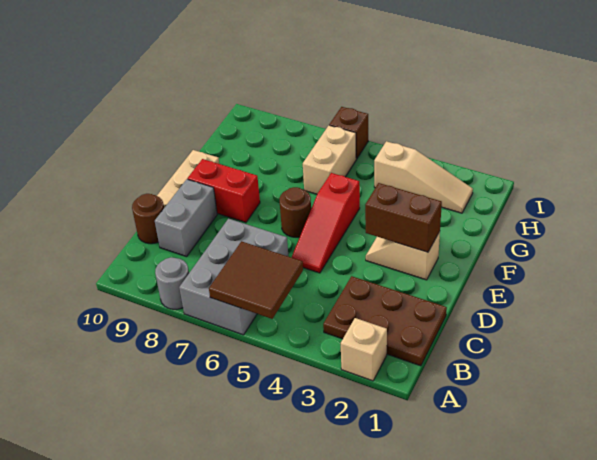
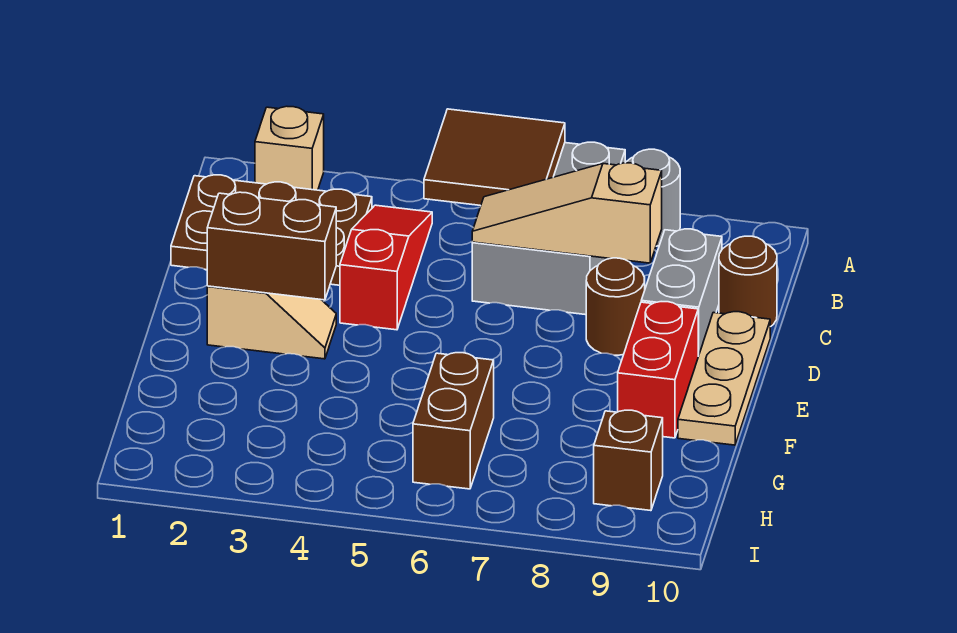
red 1x3 slope [291,173,360,273] -> red 1x3 slope moved to [340,205,432,330]
brown 1x1 round brick [279,187,311,237] -> brown 1x1 round brick moved to [586,258,645,355]
red 1x2 brick [187,159,260,222] -> red 1x2 brick turned to [618,302,698,438]
tan 1x2 brick [303,125,356,194] -> brown 1x2 brick [413,353,494,489]
tan 1x3 slope [374,141,473,213] -> tan 1x3 slope moved to [472,163,662,263]
brown 1x1 brick [329,107,368,159] -> brown 1x1 brick moved to [594,410,663,511]

